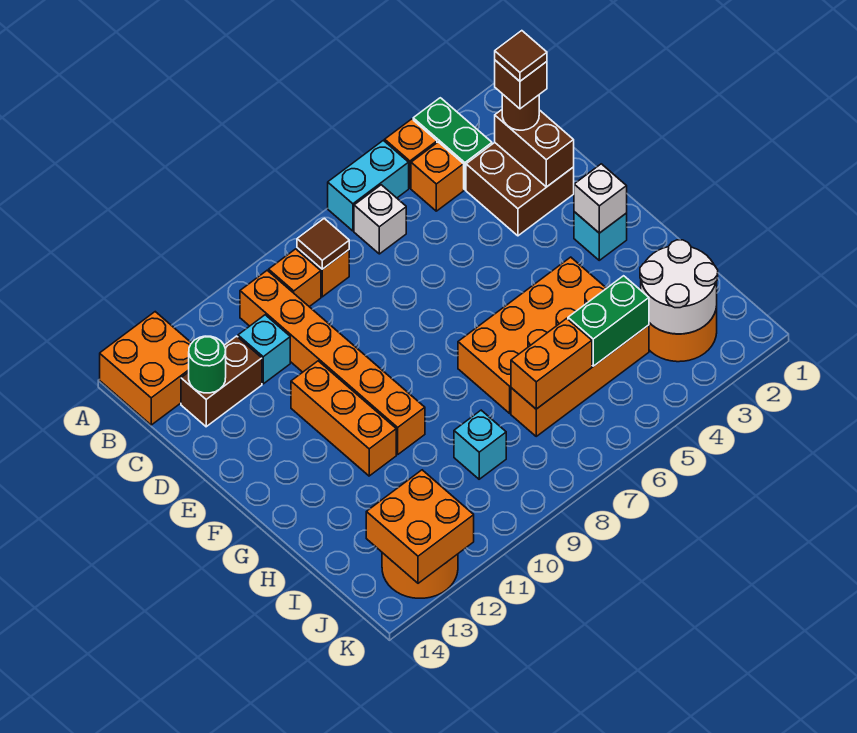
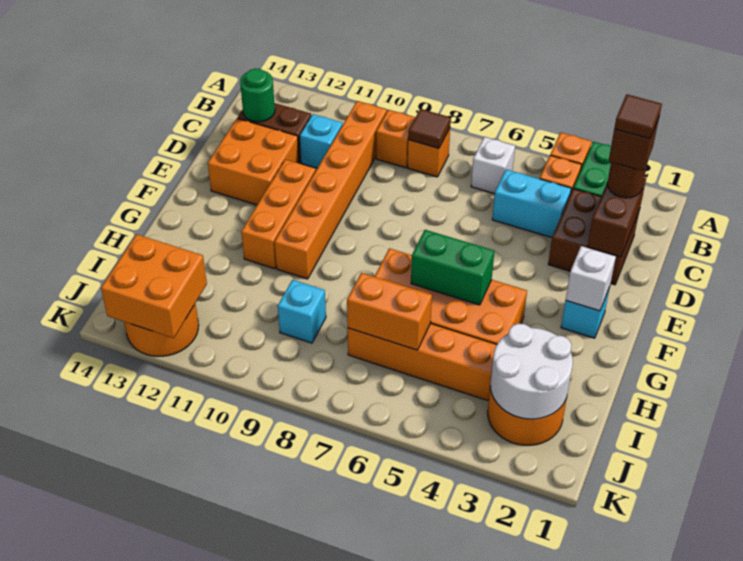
cyan 1x2 brick [328,140,409,231] -> cyan 1x2 brick moved to [492,169,571,238]
orange 2x2 brick [100,312,191,425] -> orange 2x2 brick moved to [208,118,299,205]
green 1x2 brick [568,276,649,366] -> green 1x2 brick moved to [411,230,495,305]

